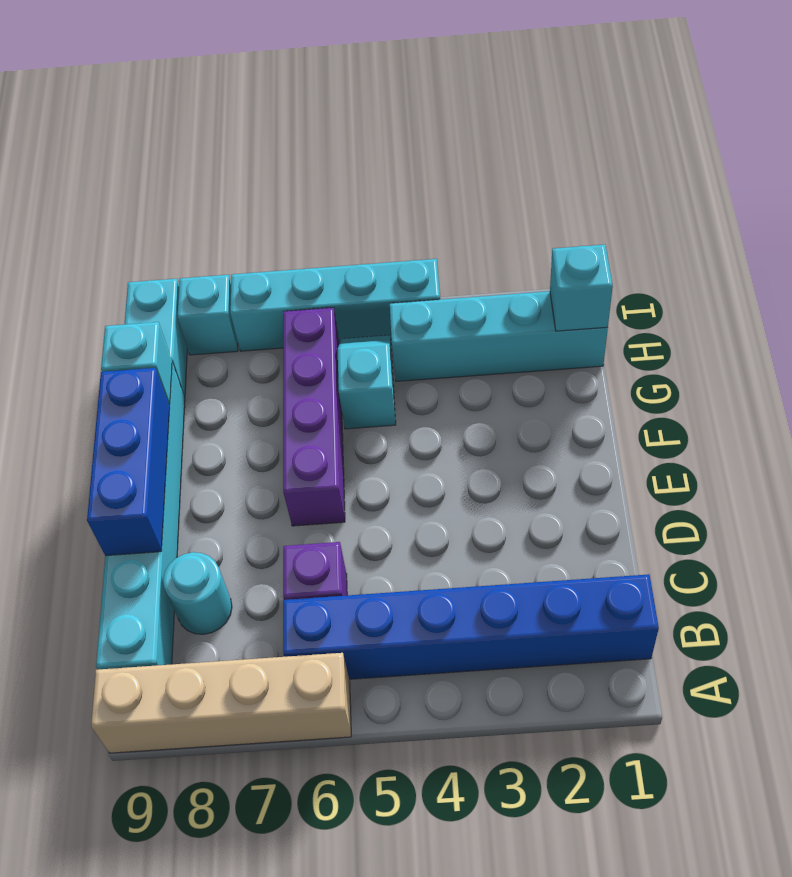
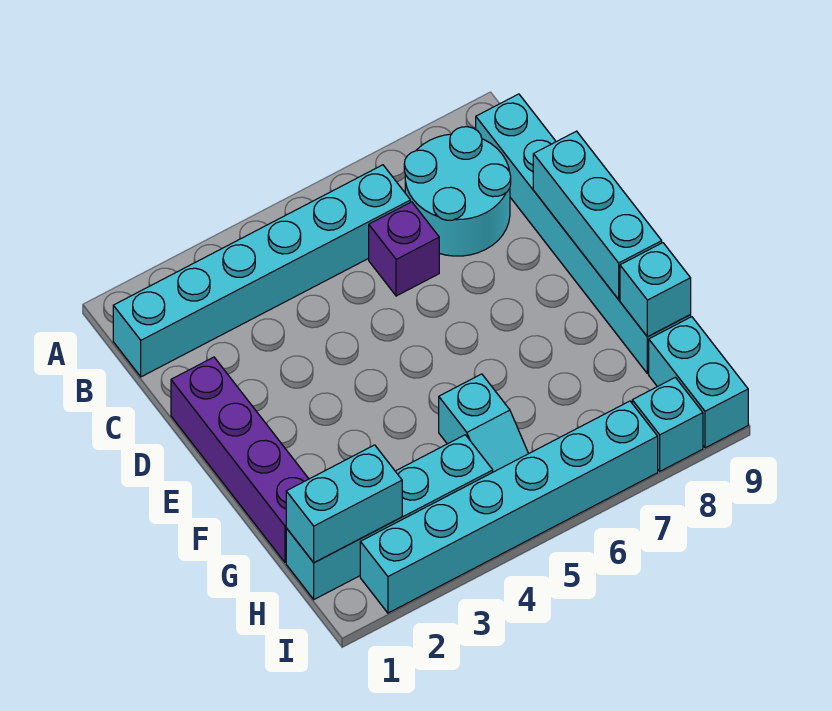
tan 1x4 brick [91,653,351,753] -> none
blue 1x6 brick [283,574,659,679] -> cyan 1x6 brick [113,165,410,377]
cyan 1x1 round brick [163,552,232,634] -> cyan 2x2 round brick [404,127,511,256]
blue 1x3 brick [87,368,170,556] -> cyan 1x3 brick [533,131,662,300]
purple 1x4 brick [283,308,345,526] -> purple 1x4 brick moved to [171,357,309,562]
cyan 1x1 brick [550,245,613,331] -> cyan 1x2 brick [286,445,402,563]
cyan 1x4 brick [230,259,440,351] -> cyan 1x6 brick [360,401,658,613]

